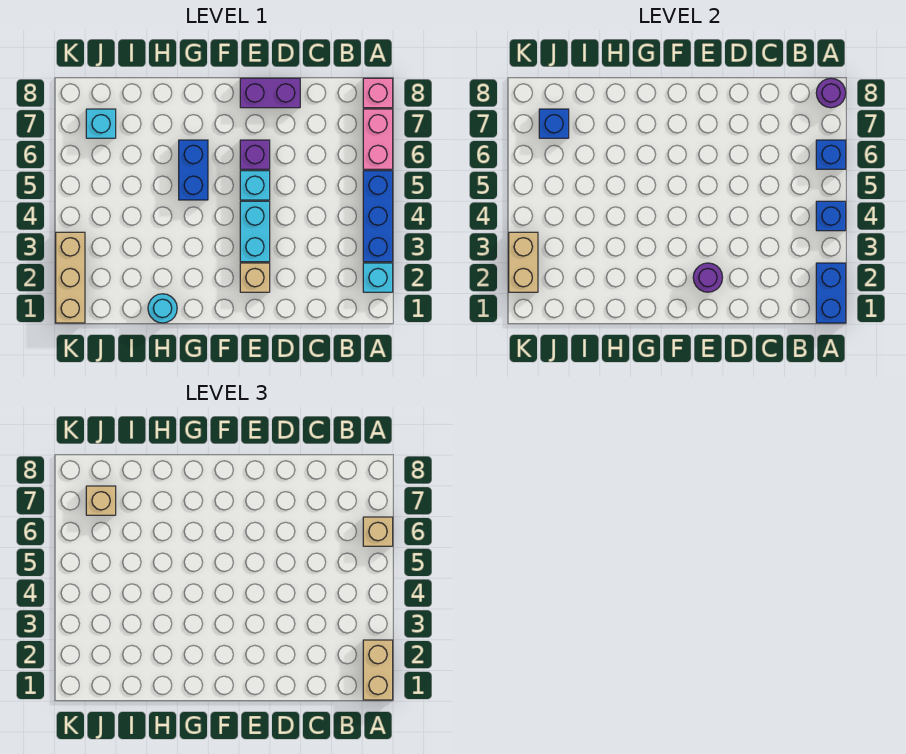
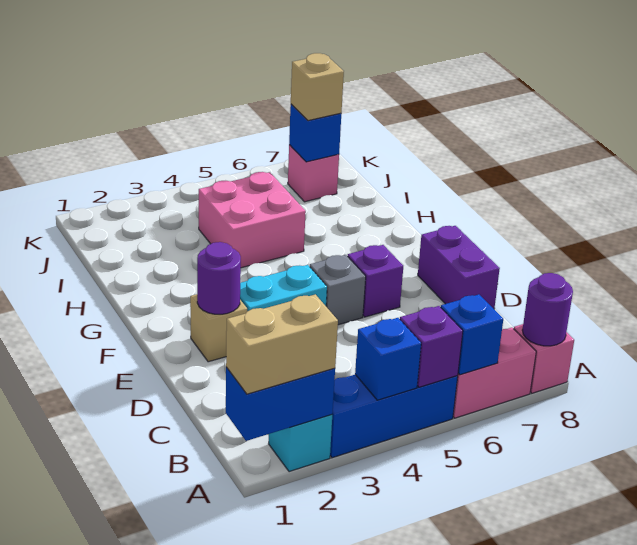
none -> purple 1x1 brick [400,306,463,387]
tan 1x1 brick [363,517,393,546] -> none
cyan 1x1 brick [240,171,270,200] -> grey 1x1 brick [310,255,366,325]
blue 1x2 brick [179,140,208,200] -> none
cyan 1x1 round brick [148,294,177,323] -> none
none -> pink 2x2 brick [199,172,306,268]
cyan 1x1 brick [86,109,116,138] -> pink 1x1 brick [288,145,339,202]
tan 1x3 brick [56,232,85,323] -> none
tan 1x2 brick [509,232,538,292] -> none

